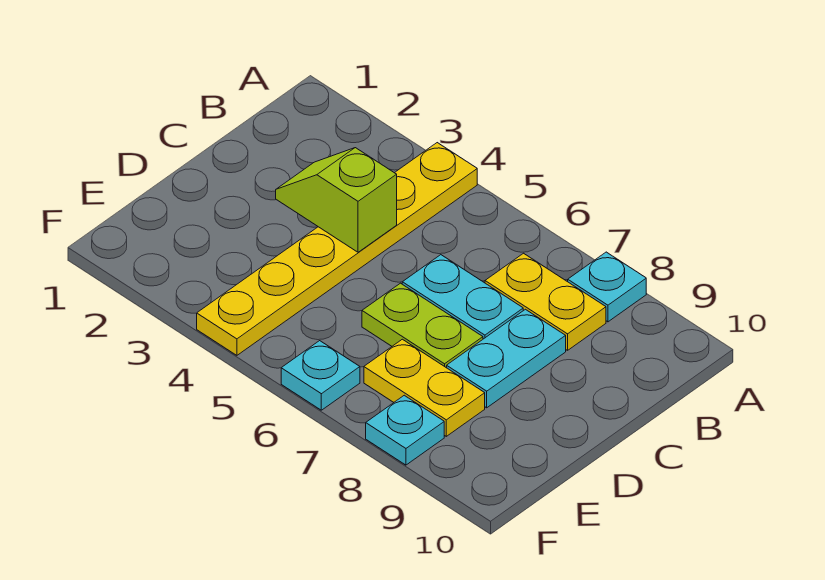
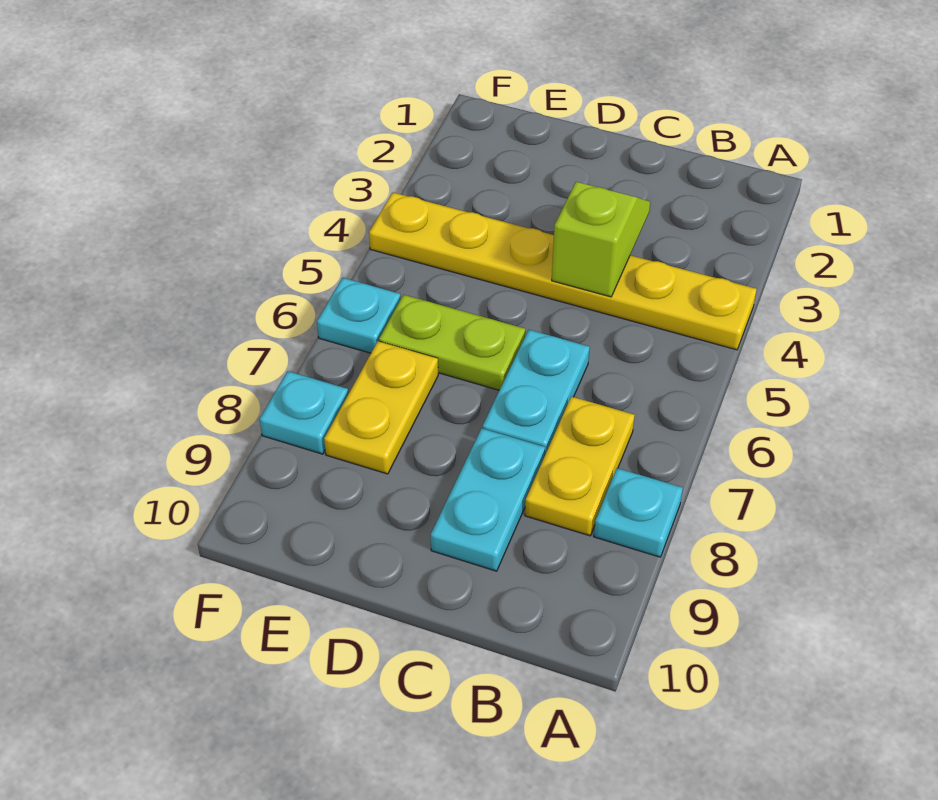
cyan 1x2 plate [447,309,566,408] -> cyan 1x2 plate turned to [431,428,545,571]
lime 1x2 plate [362,283,483,368] -> lime 1x2 plate turned to [379,295,525,390]

